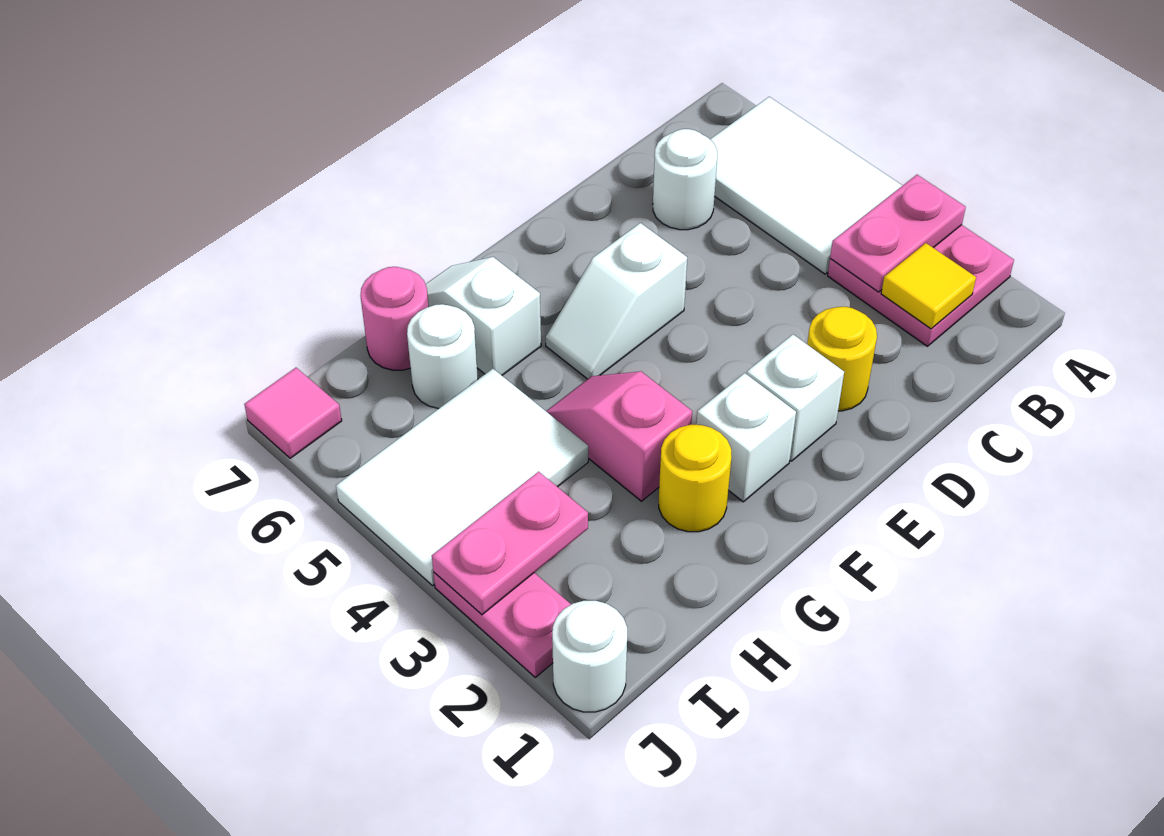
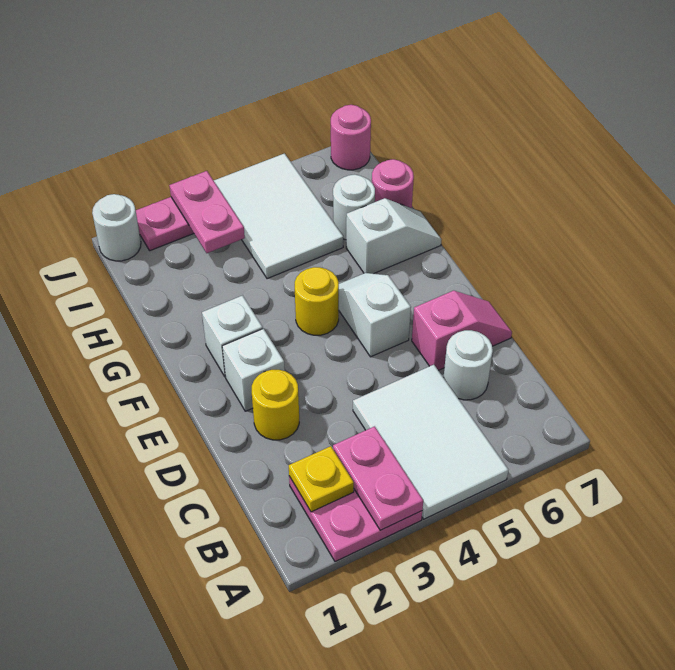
white 2x3 tile [710,97,903,274] -> white 2x3 tile turned to [353,365,508,519]
yellow 1x1 tile [881,243,976,329] -> yellow 1x1 plate [289,446,354,512]
yellow 1x1 round brick [659,425,732,532] -> yellow 1x1 round brick moved to [295,267,339,335]
pink 1x2 slope [546,371,692,501] -> pink 1x2 slope moved to [412,291,512,370]
pink 1x1 tile [244,368,342,458] -> pink 1x1 round brick [331,105,371,170]

